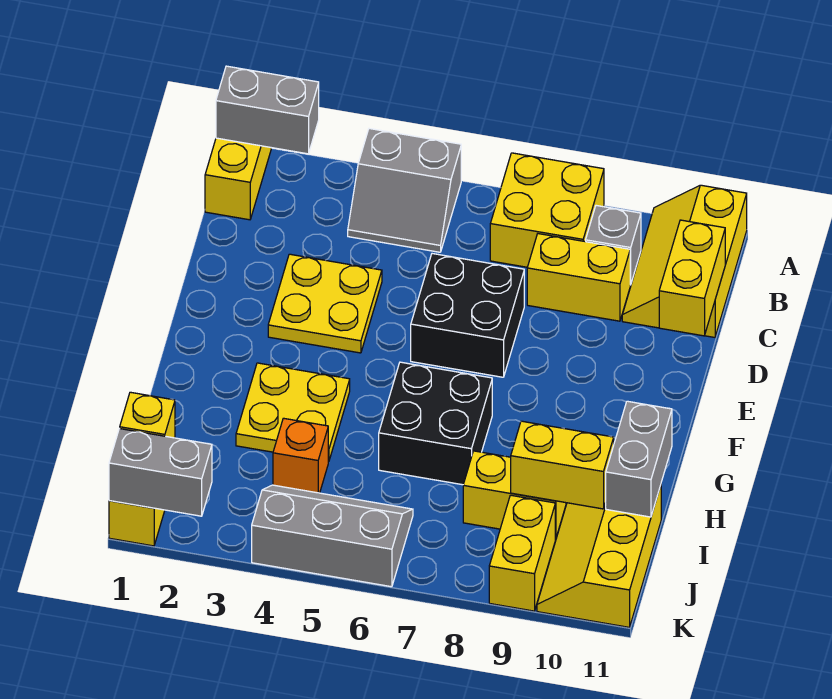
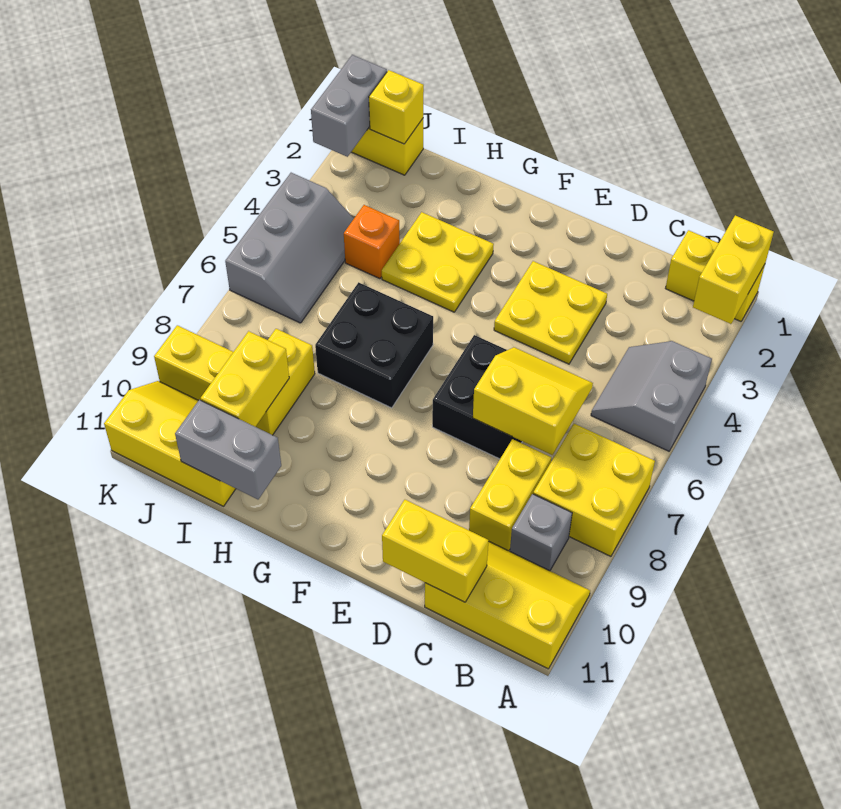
grey 1x2 brick [216,66,319,154] -> yellow 1x2 brick [693,215,774,324]
none -> yellow 2x2 slope [473,347,593,455]

